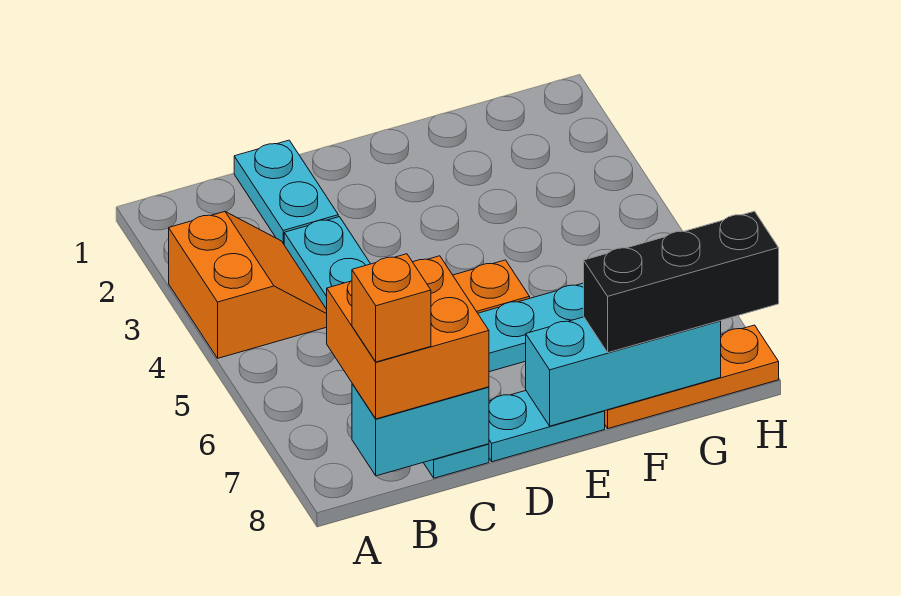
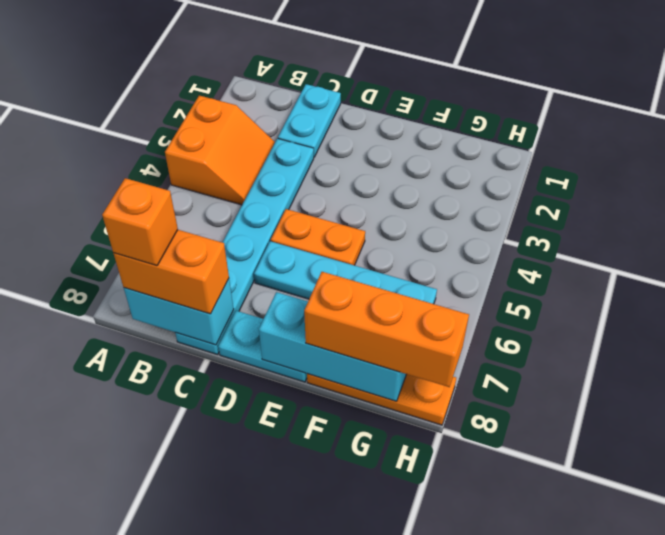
orange 2x2 brick [327,256,489,419] -> orange 1x2 brick [113,230,229,314]
black 1x3 brick [584,211,779,353] -> orange 1x3 brick [304,272,469,387]

